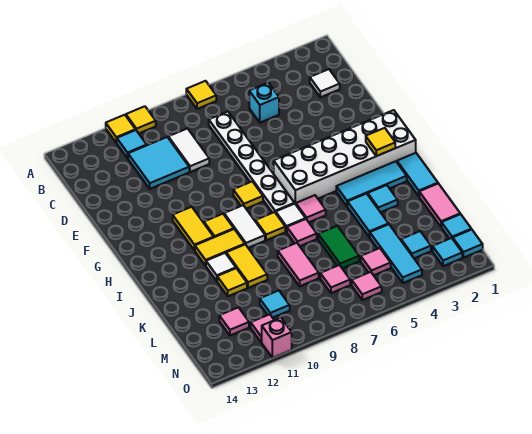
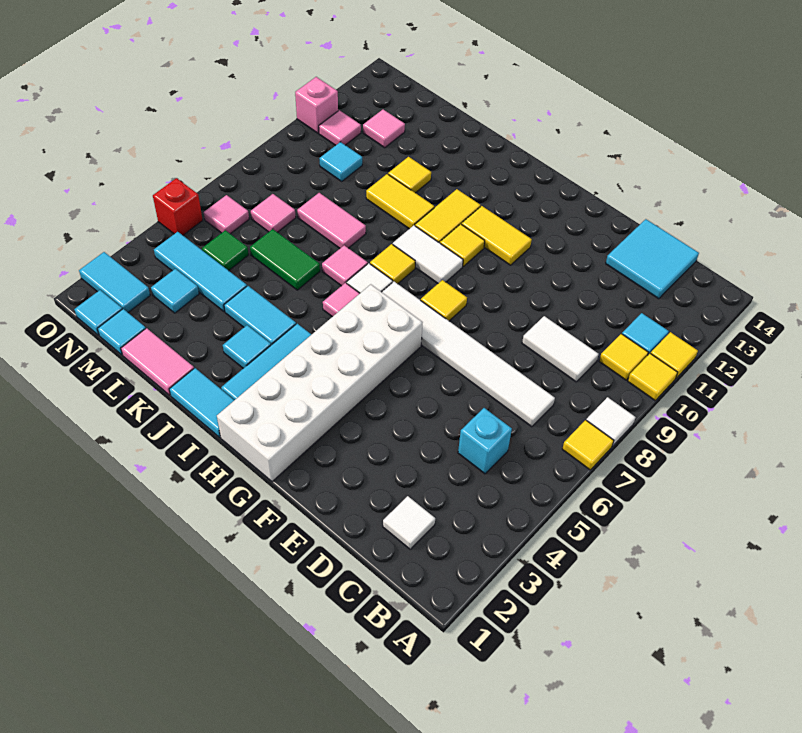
white 1x6 plate [209,112,294,213] -> white 1x6 tile [382,282,555,427]
cyan 2x2 tile [128,137,189,189] -> cyan 2x2 tile moved to [606,219,699,299]
yellow 1x1 tile [366,128,395,156] -> yellow 1x1 tile moved to [599,334,648,380]
white 1x1 tile [206,253,236,281] -> white 1x1 tile moved to [586,397,635,446]
pink 1x1 tile [361,248,391,275] -> green 1x1 tile [202,230,248,271]
cyan 1x1 tile [433,238,462,266] -> cyan 1x2 tile [79,252,150,313]
none -> red 1x1 brick [153,178,203,235]

